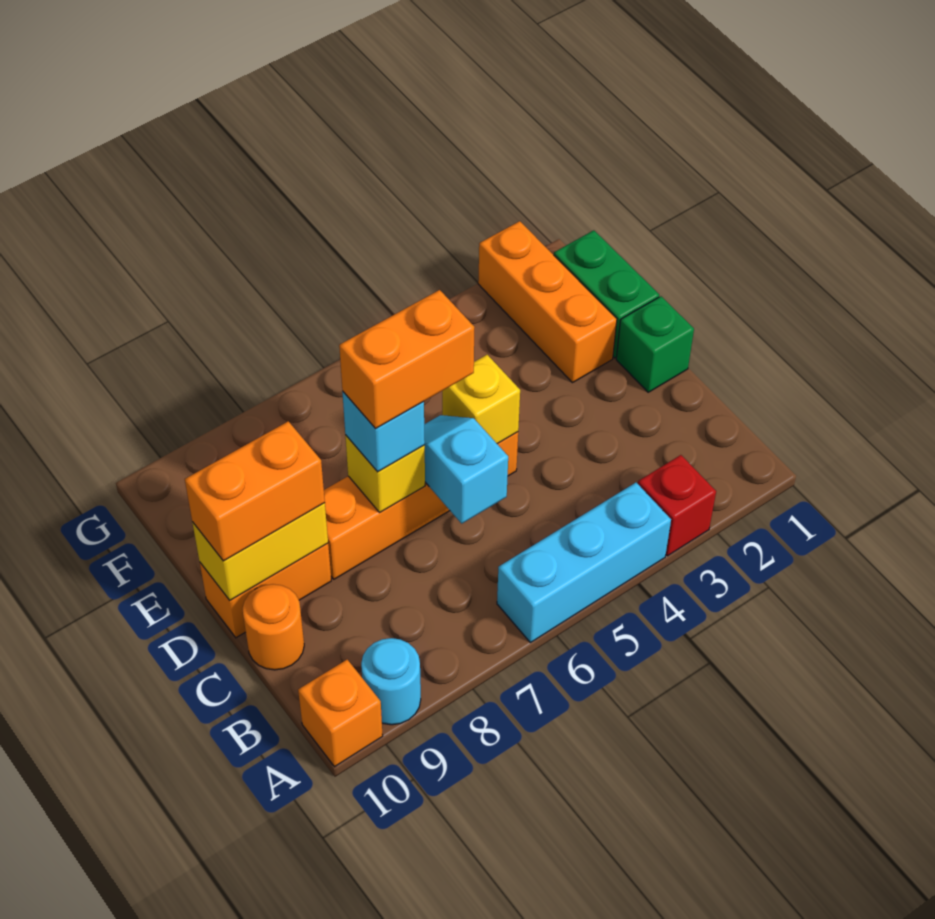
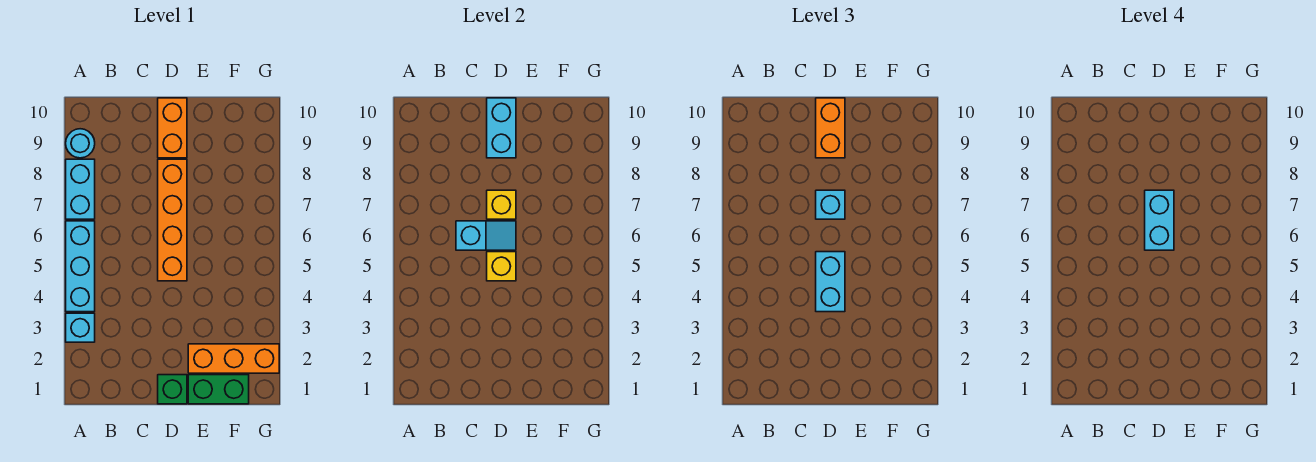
red 1x1 brick [638,455,716,556] -> cyan 1x1 brick [66,313,95,342]
none -> cyan 1x2 brick [66,159,95,219]
orange 1x1 brick [298,660,383,767] -> none
orange 1x1 round brick [242,584,304,670] -> none
none -> cyan 1x2 brick [816,252,845,312]
orange 1x2 brick [339,290,474,429] -> cyan 1x2 brick [1145,190,1174,250]
yellow 1x2 brick [192,503,328,600] -> cyan 1x2 brick [487,98,516,158]

